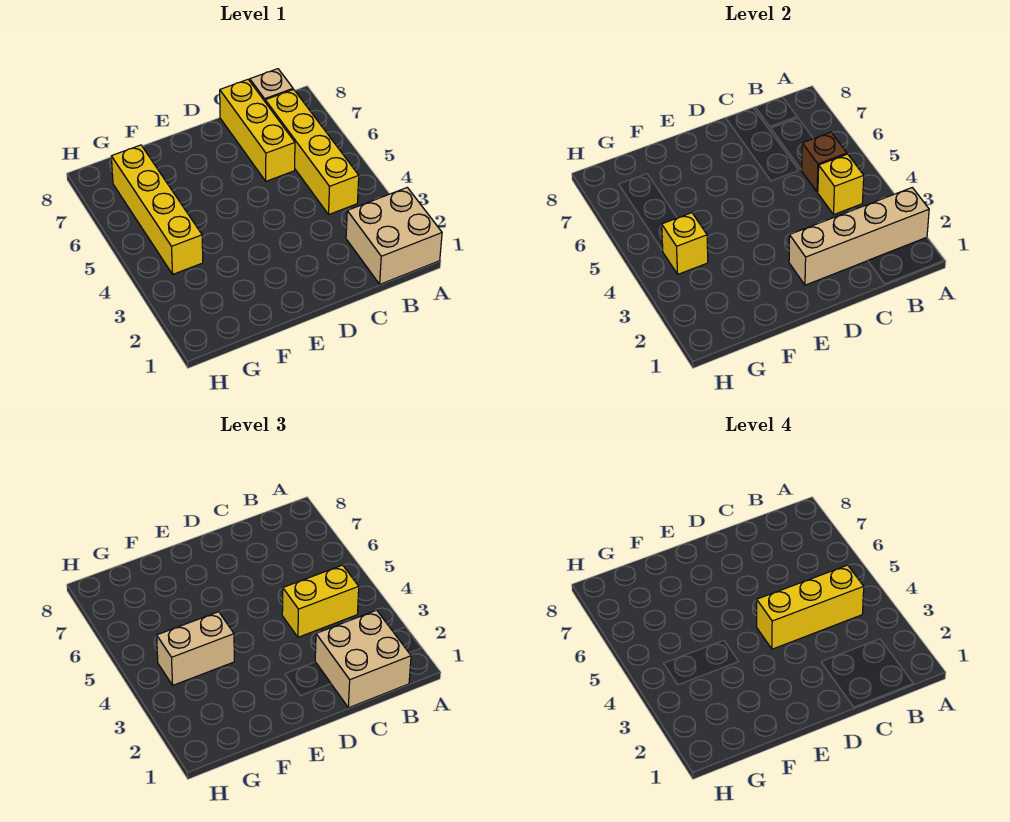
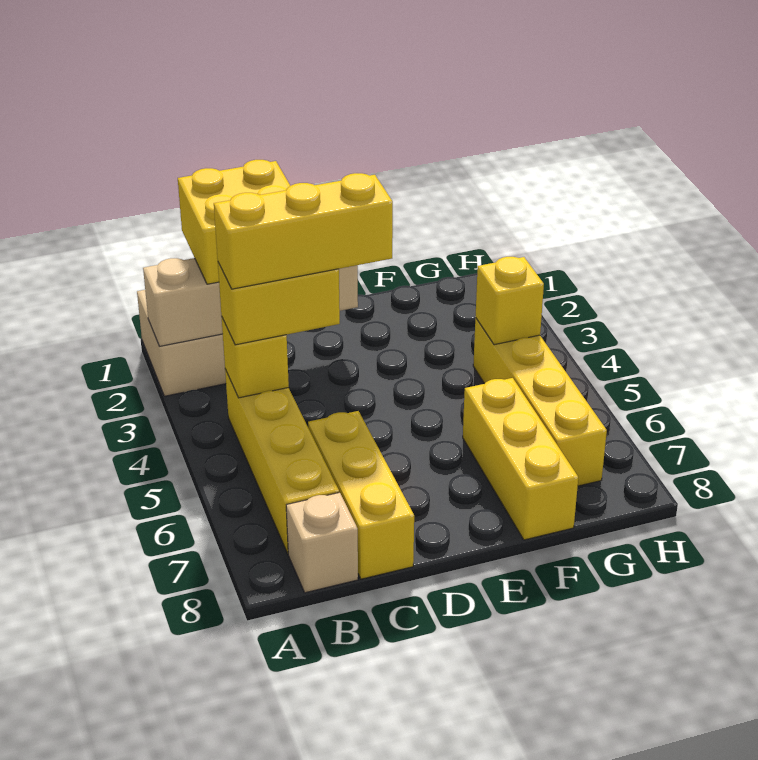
tan 2x2 brick [315,610,411,708] -> yellow 2x2 brick [178,160,290,284]
brown 1x1 brick [802,132,847,192] -> none
tan 1x2 brick [157,612,234,685] -> none
none -> yellow 1x3 brick [463,378,578,540]

